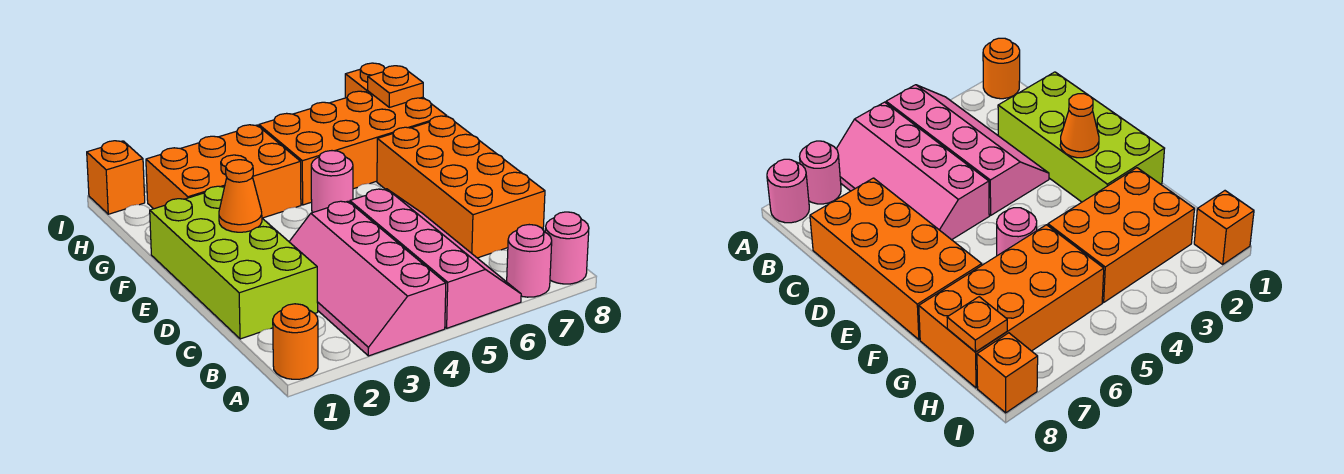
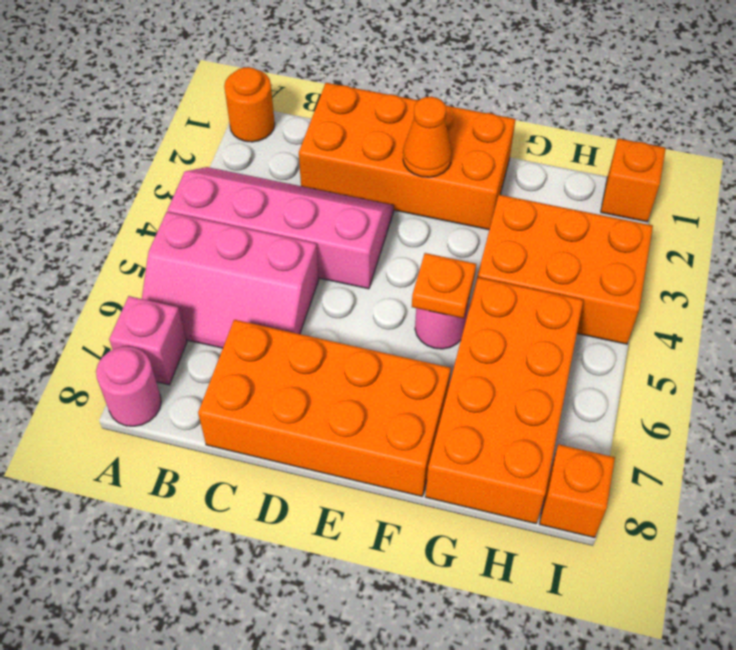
pink 2x4 slope [350,189,521,328] -> pink 2x3 slope [142,212,319,348]
pink 1x1 round brick [507,225,552,297] -> pink 1x1 brick [109,296,187,385]
lime 2x4 brick [150,186,318,339] -> orange 2x4 brick [299,83,516,230]
orange 2x3 brick [146,125,301,218] -> orange 2x3 brick turned to [478,195,653,344]
orange 1x1 plate [368,66,423,107] -> orange 1x1 plate moved to [412,253,476,318]

